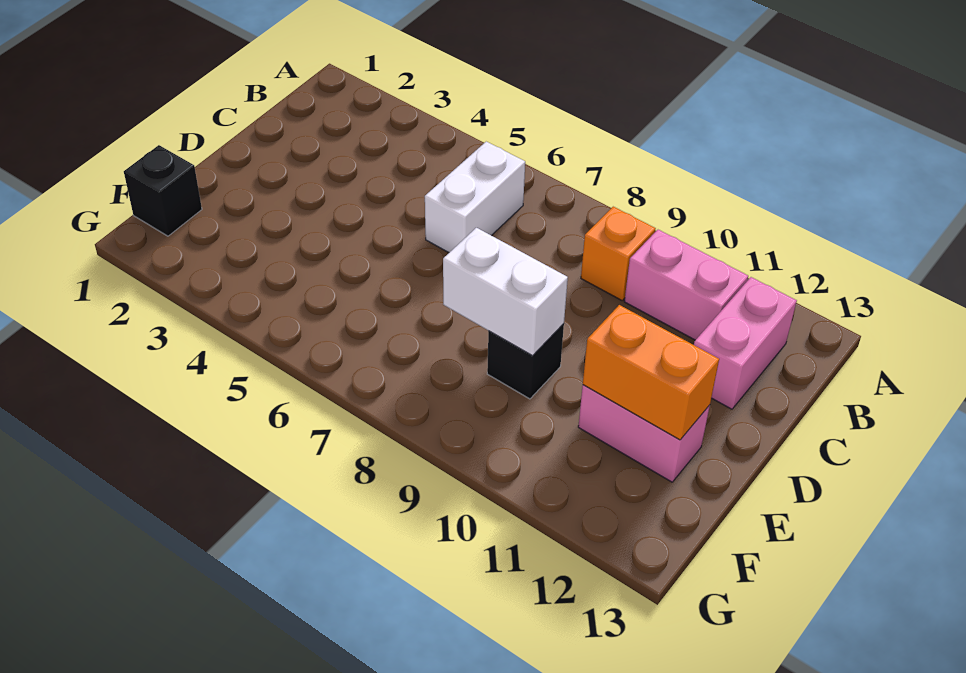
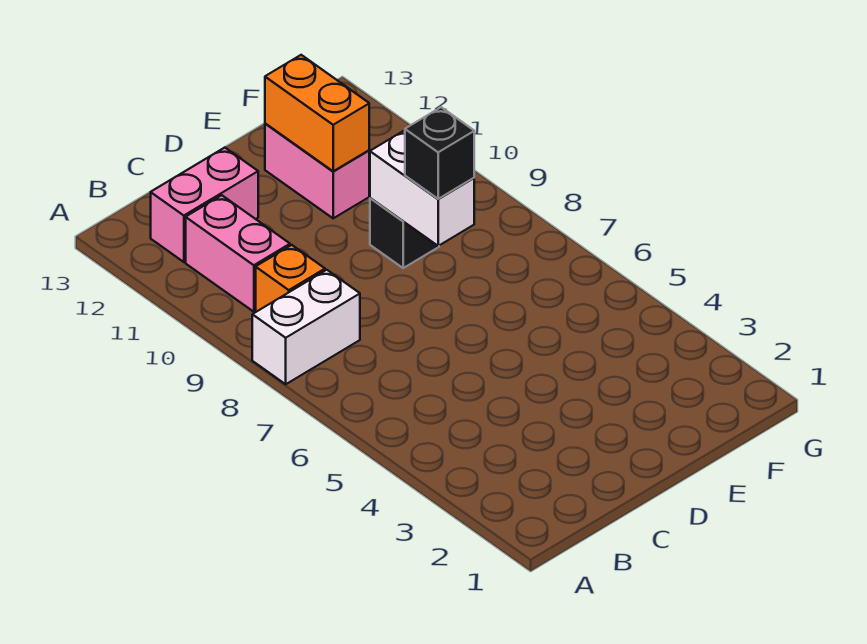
white 1x2 brick [425,142,525,253] -> white 1x2 brick moved to [252,270,360,384]
black 1x1 brick [124,145,202,236] -> black 1x1 brick moved to [405,107,474,199]

